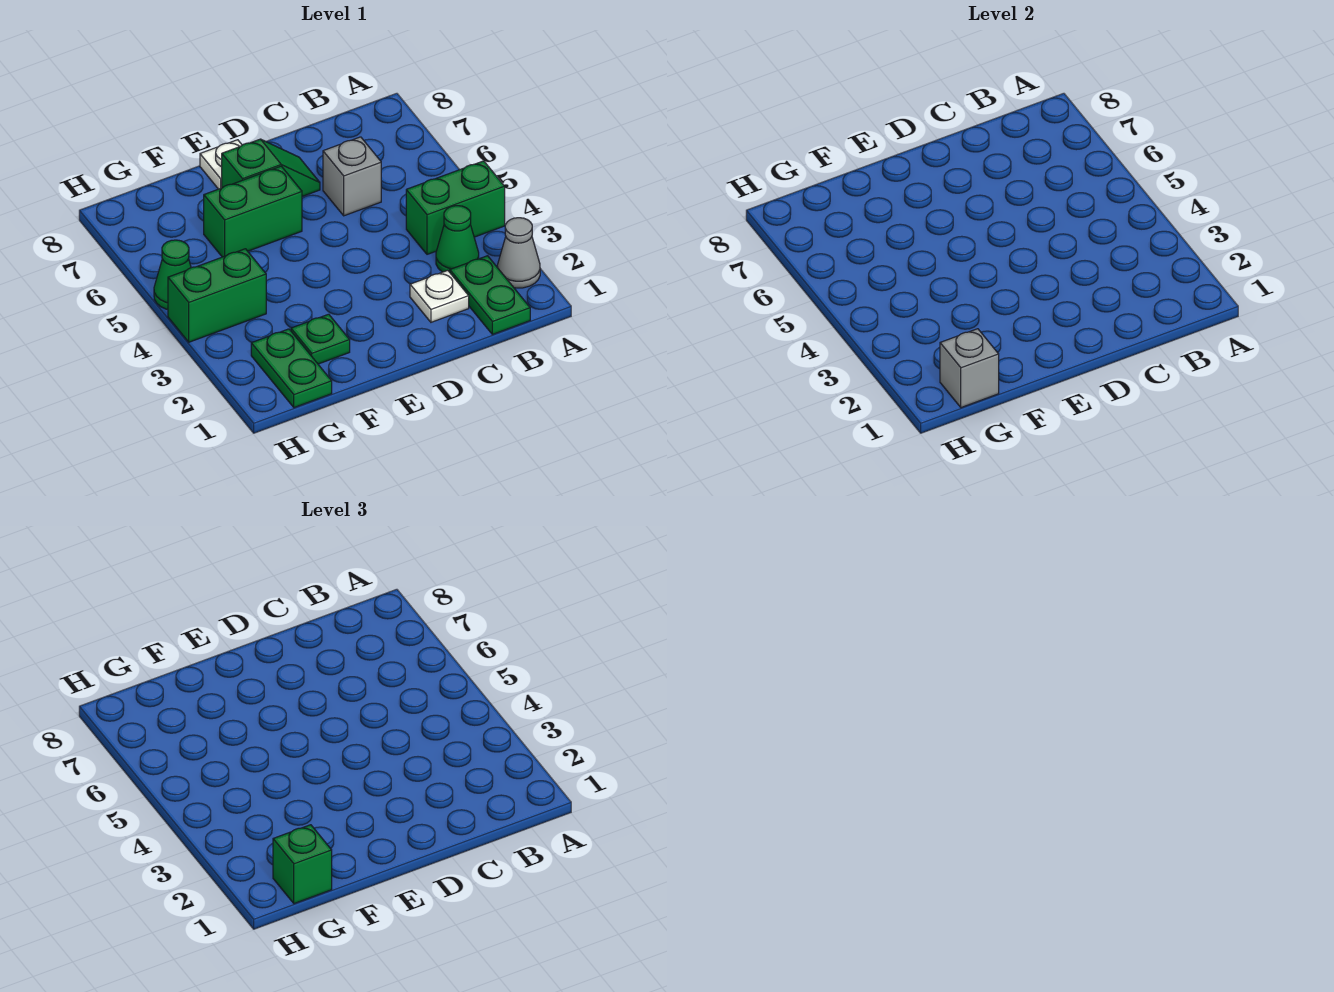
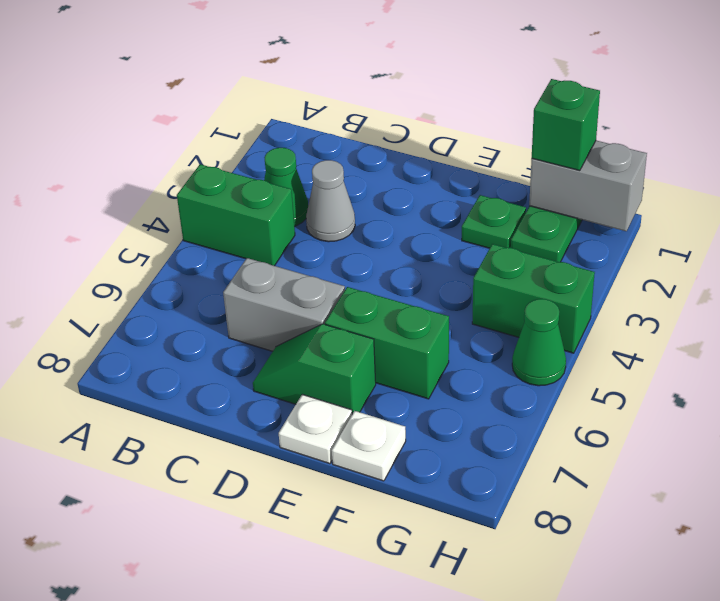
grey 1x1 cone [497,218,540,288] -> grey 1x1 cone moved to [306,160,355,242]
green 1x2 plate [450,256,530,334] -> none
white 1x1 plate [410,270,469,322] -> white 1x1 plate moved to [332,411,406,481]
grey 1x1 brick [323,137,381,216] -> grey 1x2 brick [223,258,345,351]
grey 1x1 brick [940,329,999,408] -> grey 1x2 brick [529,141,647,231]

